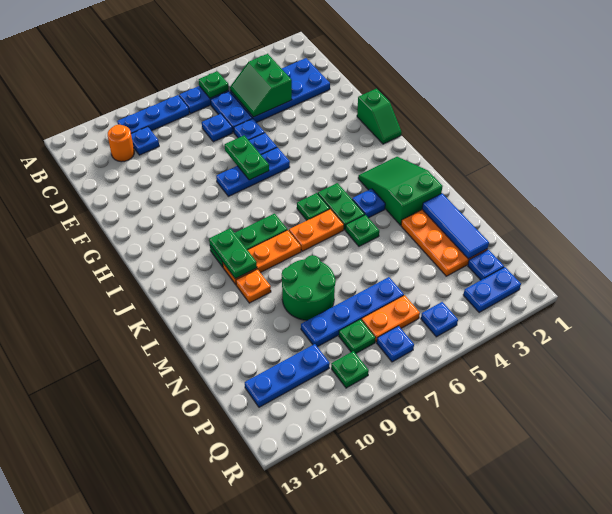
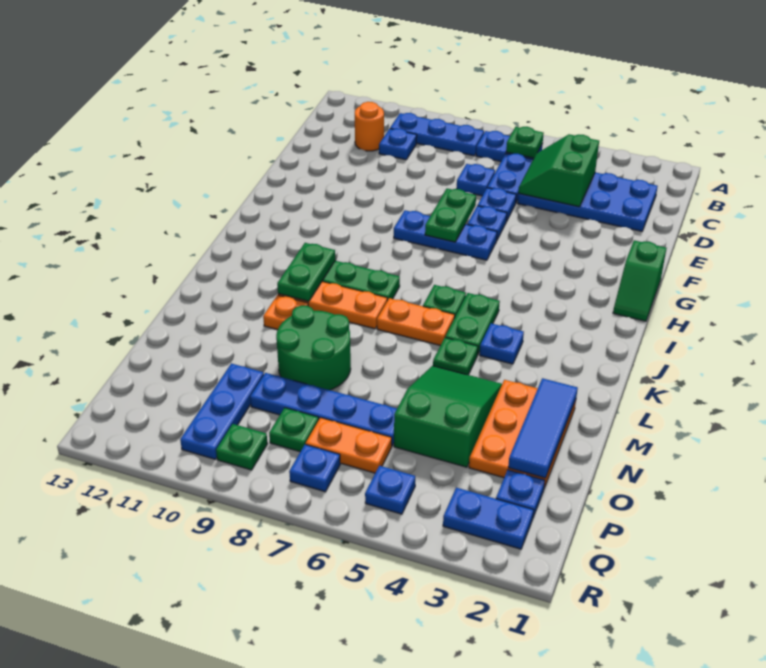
green 2x3 slope [358,157,443,225] -> green 2x3 slope moved to [394,366,502,467]
blue 1x3 plate [245,344,330,407] -> blue 1x3 plate turned to [180,363,264,459]

